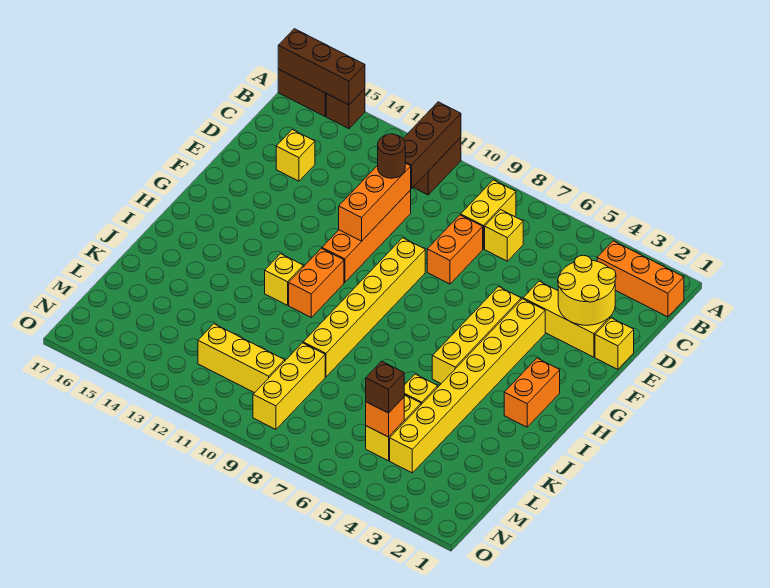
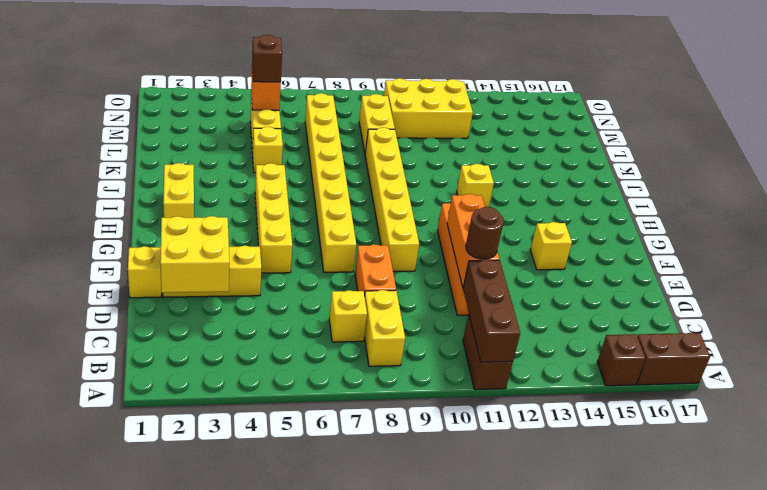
brown 1x3 brick [278,29,365,105] -> none
orange 1x3 brick [597,241,684,317] -> none
yellow 2x2 round brick [558,255,616,325] -> yellow 2x2 brick [160,216,229,293]
yellow 1x1 brick [276,130,315,181] -> yellow 1x1 brick moved to [530,222,572,270]
yellow 1x8 brick [390,299,545,473] -> yellow 1x8 brick moved to [305,93,356,272]
orange 1x2 brick [504,358,560,427] -> yellow 1x2 brick [163,163,194,218]
orange 1x2 brick [289,248,344,317] -> none
yellow 1x3 brick [253,343,325,429] -> yellow 1x2 brick [359,94,395,152]
yellow 1x3 brick [198,324,285,393] -> yellow 2x3 brick [384,78,473,138]

